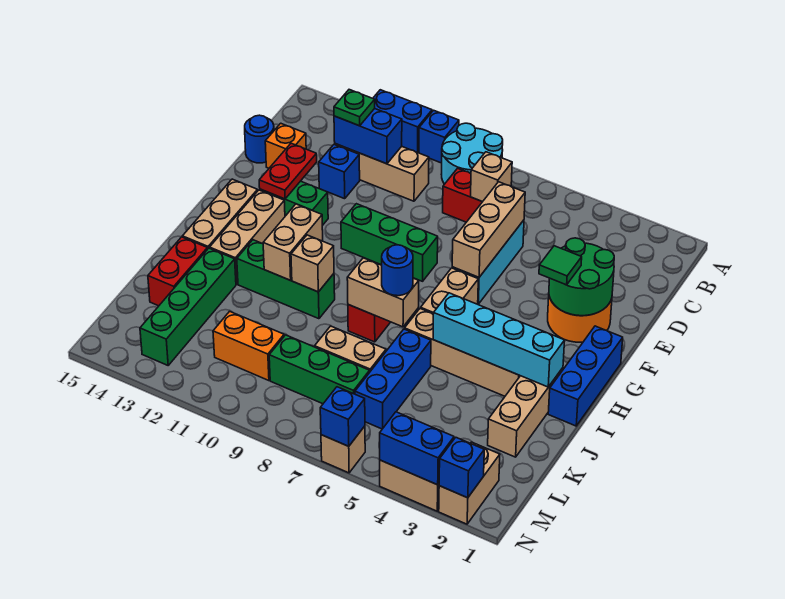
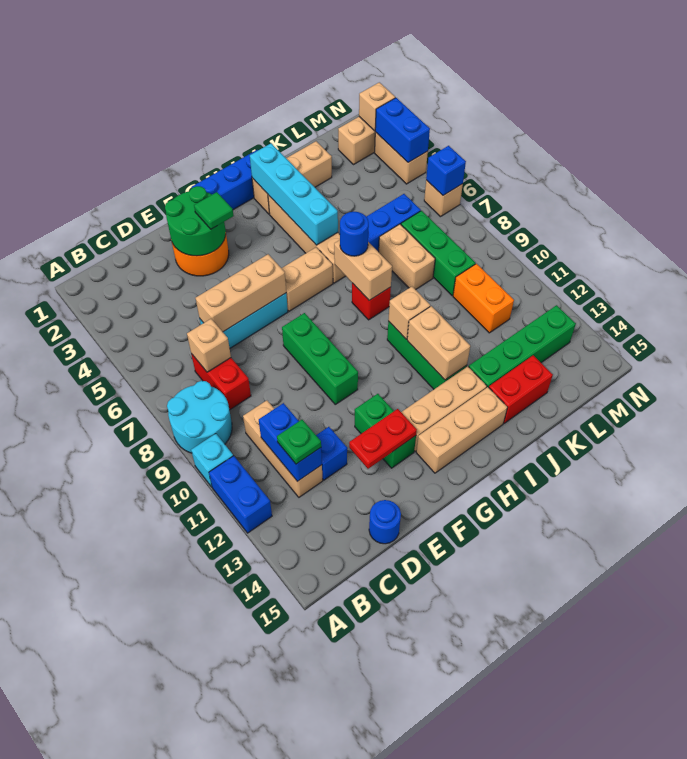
blue 1x1 brick [419,110,459,163] -> cyan 1x1 brick [191,434,233,487]
orange 1x1 brick [265,123,306,168] -> none
tan 1x2 brick [263,204,323,280] -> tan 1x2 brick turned to [407,306,470,380]
blue 1x1 brick [439,437,484,498] -> tan 1x1 brick [359,82,395,131]

